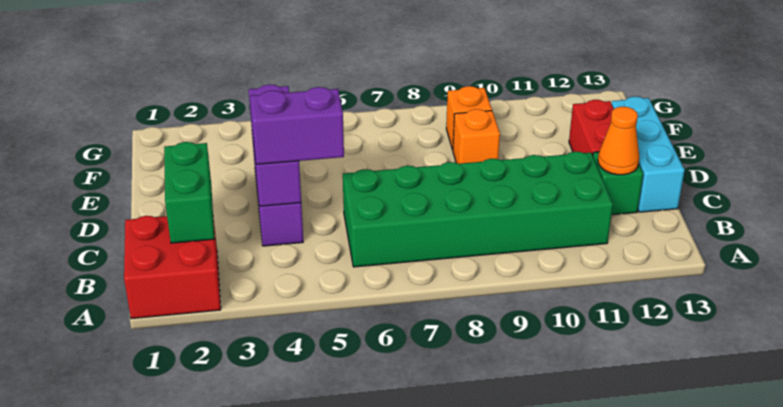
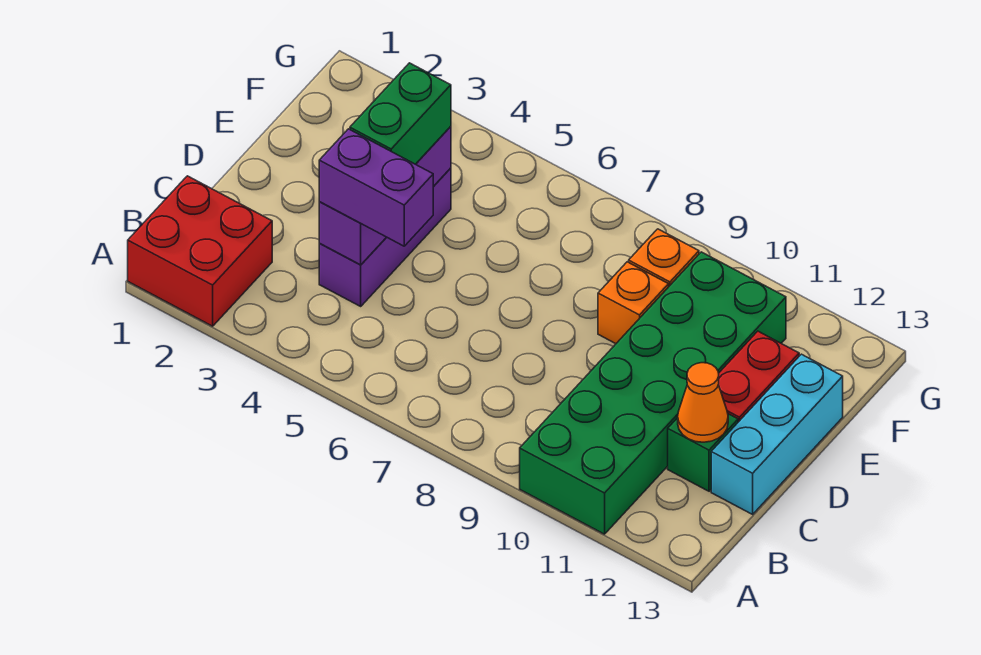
green 1x2 brick [164,142,214,243] -> green 1x2 brick moved to [350,63,451,164]
green 2x6 brick [343,151,613,267] -> green 2x6 brick turned to [520,252,786,534]

